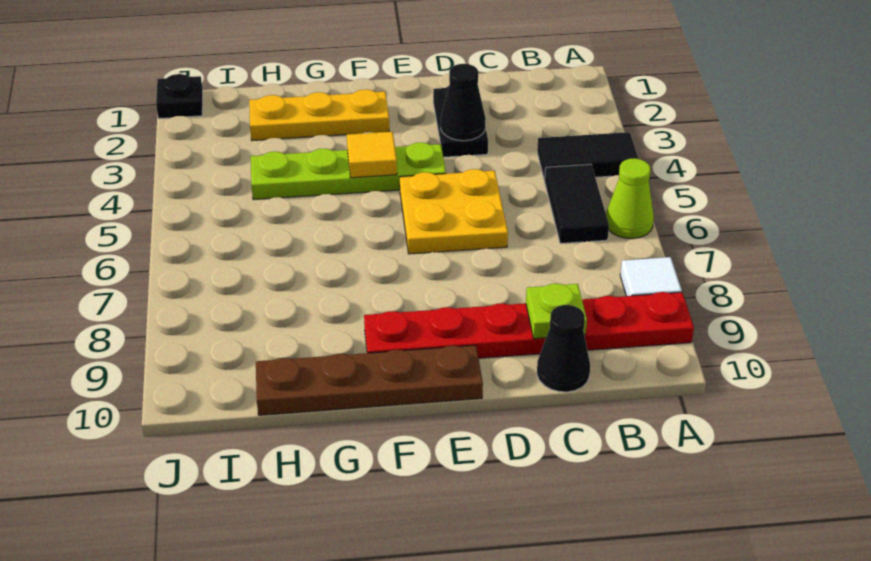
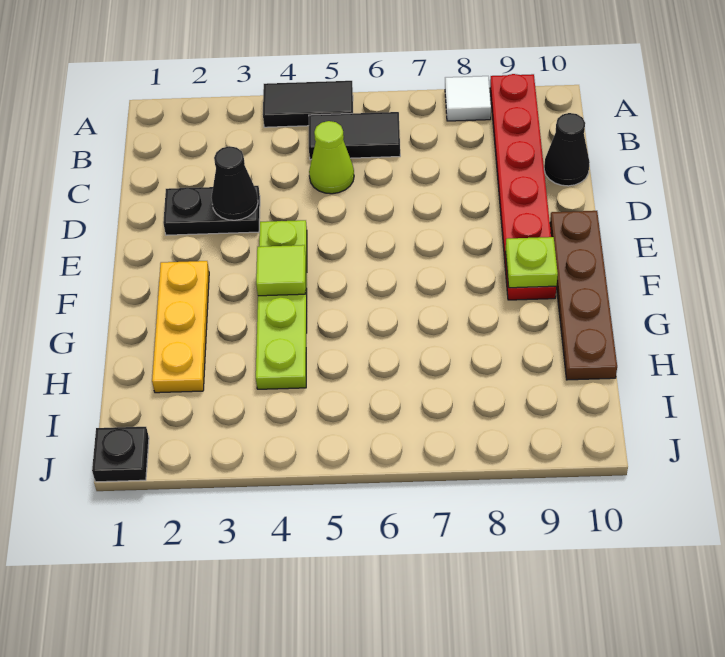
black 1x2 tile [537,132,639,180] -> black 1x2 tile turned to [263,81,353,127]
lime 1x1 cone [606,158,654,239] -> lime 1x1 cone moved to [309,121,354,194]
lime 1x1 plate [526,284,587,339] -> lime 1x1 plate moved to [506,237,558,288]
yellow 2x2 plate [400,169,508,254] -> none
yellow 1x1 tile [347,132,397,178] -> lime 1x1 tile [256,245,306,296]

